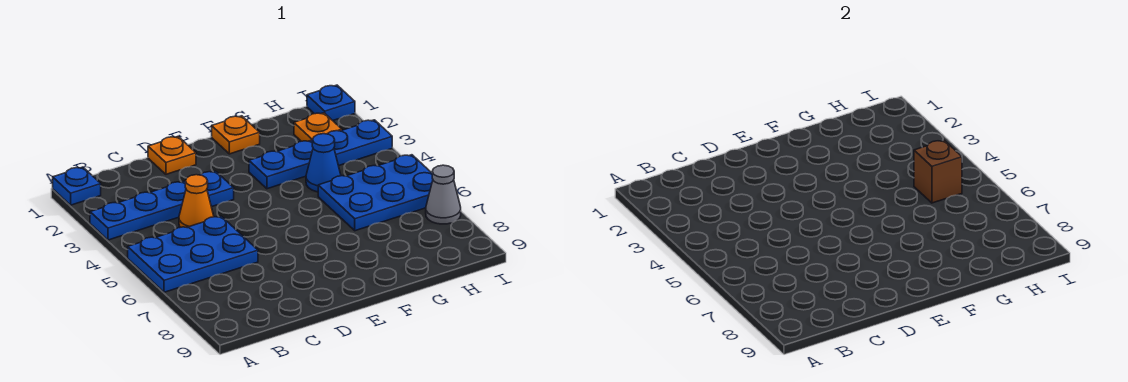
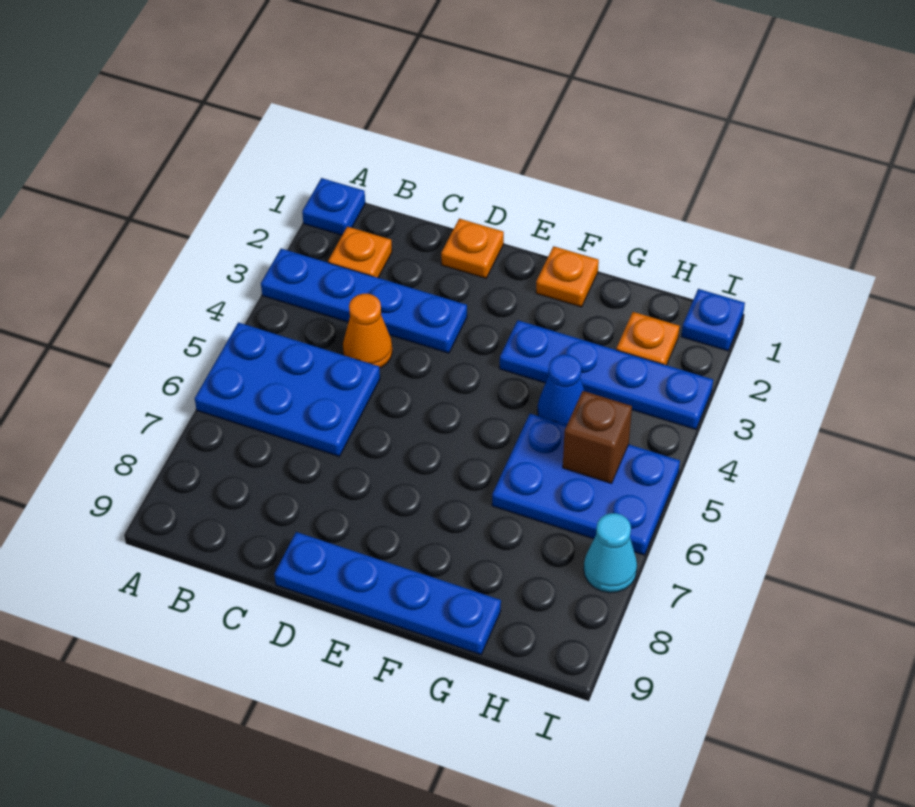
none -> orange 1x1 plate [328,227,392,278]
none -> blue 1x4 plate [274,532,501,655]
grey 1x1 cone [426,165,461,224] -> cyan 1x1 cone [584,513,637,593]

